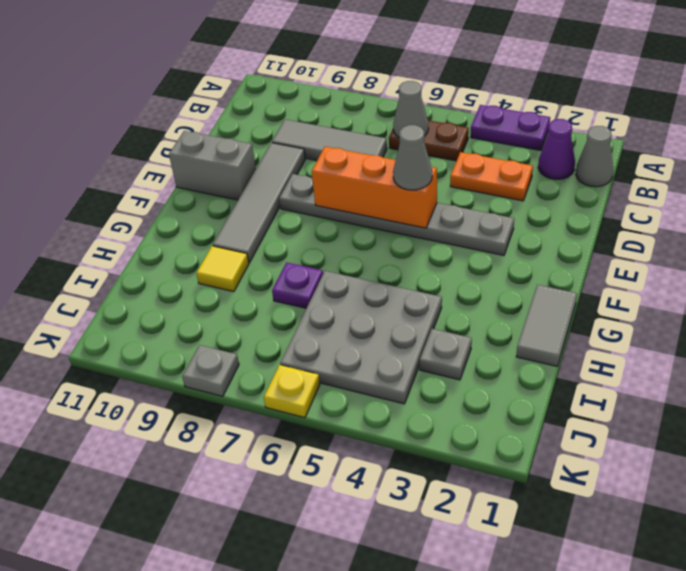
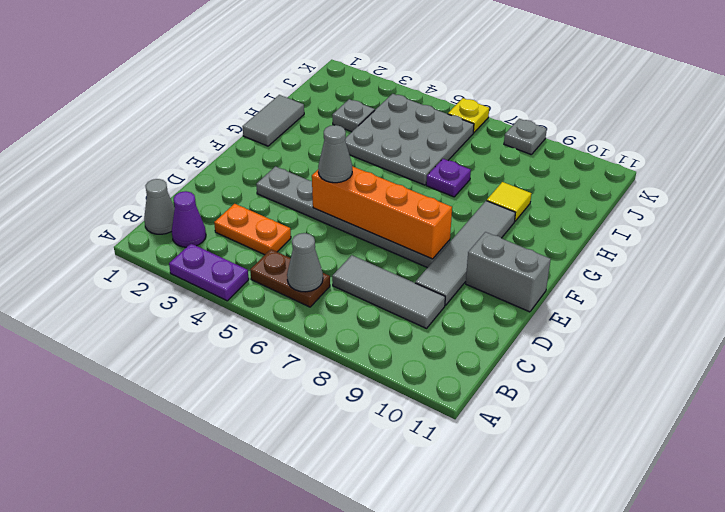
orange 1x3 brick [312,147,437,228] -> orange 1x4 brick [312,166,452,259]

